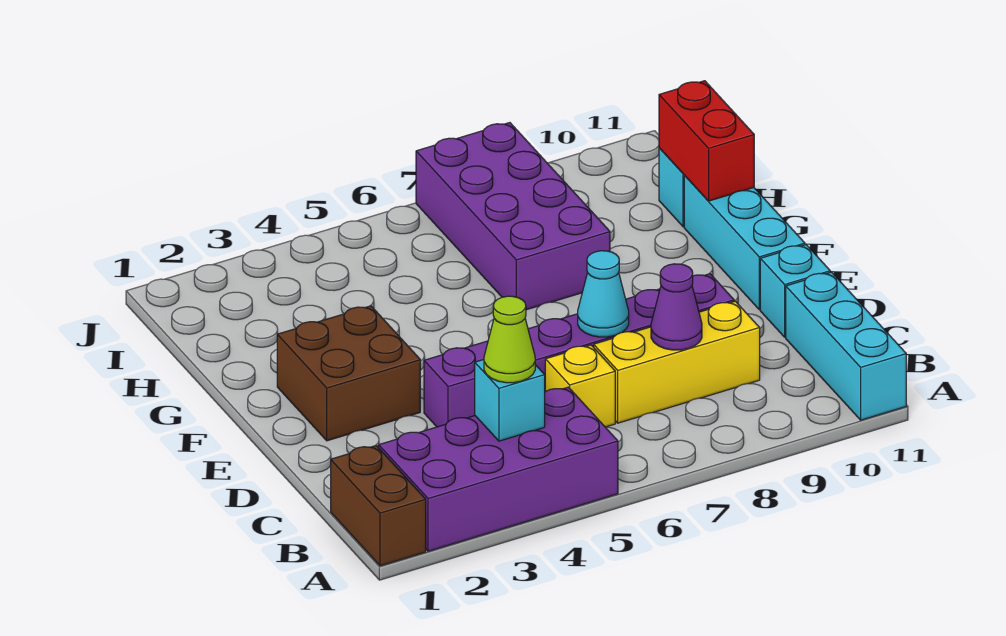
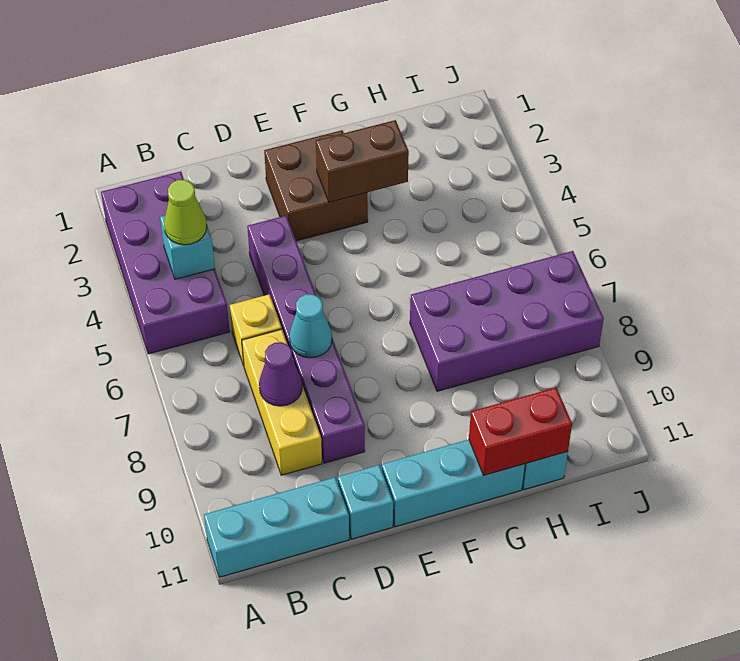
brown 1x2 brick [331,446,426,566] -> brown 1x2 brick moved to [316,120,409,202]

